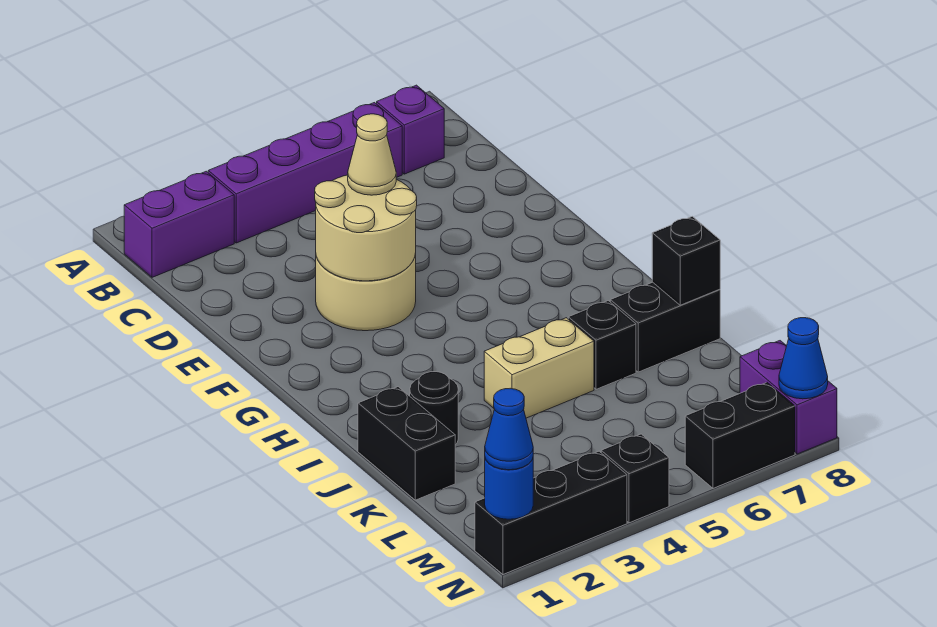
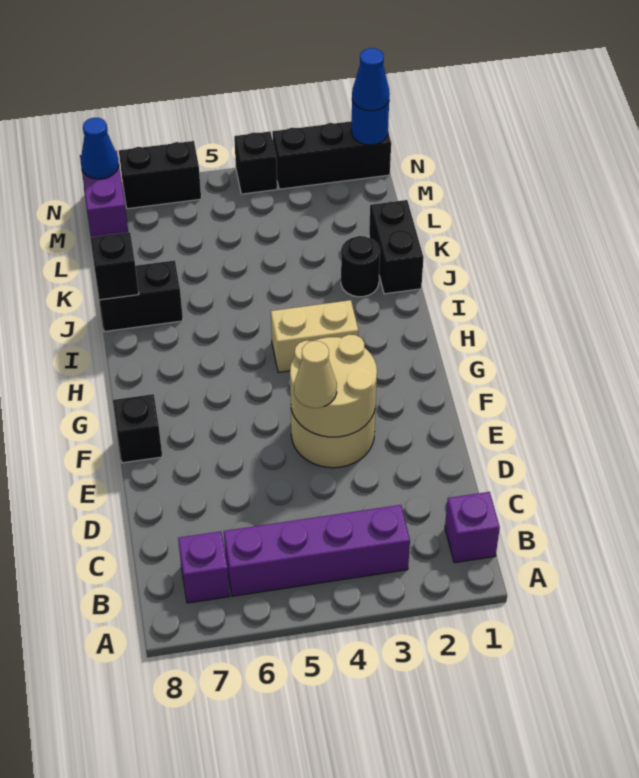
purple 1x2 brick [124,171,234,277] -> purple 1x1 brick [445,492,500,563]
tan 1x2 brick [484,318,594,418] -> tan 1x2 brick moved to [271,300,358,372]
black 1x1 brick [568,301,636,389] -> black 1x1 brick moved to [113,394,162,463]

